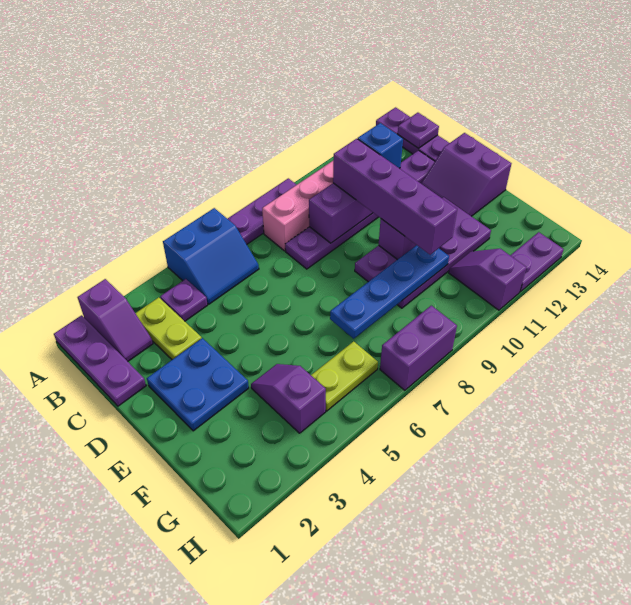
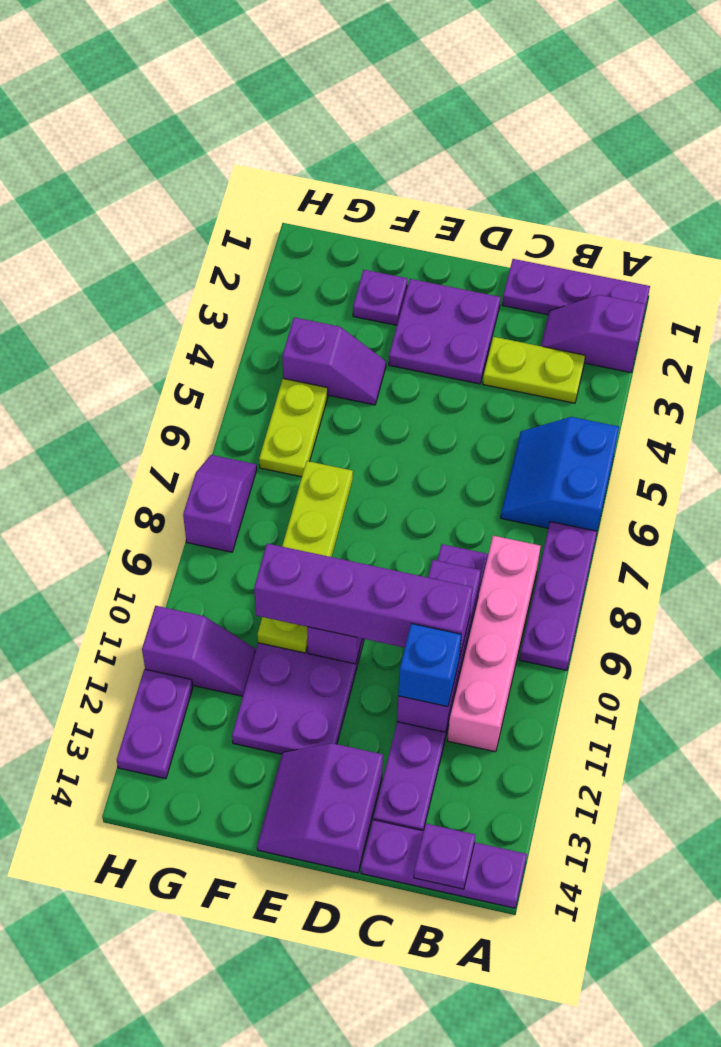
purple 1x1 plate [160,279,208,321] -> purple 1x1 plate moved to [353,270,407,325]
blue 2x2 plate [147,338,249,431] -> purple 2x2 plate [389,279,501,384]
purple 2x2 slope [421,133,511,216] -> purple 2x2 slope turned to [257,743,383,873]
blue 1x4 plate [330,245,449,339] -> lime 1x4 plate [257,461,353,653]
purple 1x2 brick [380,306,457,390] -> purple 1x2 slope [183,455,257,552]

